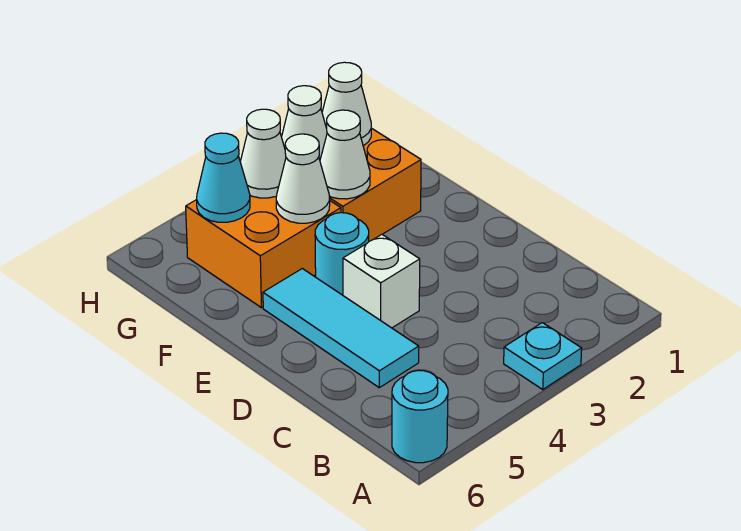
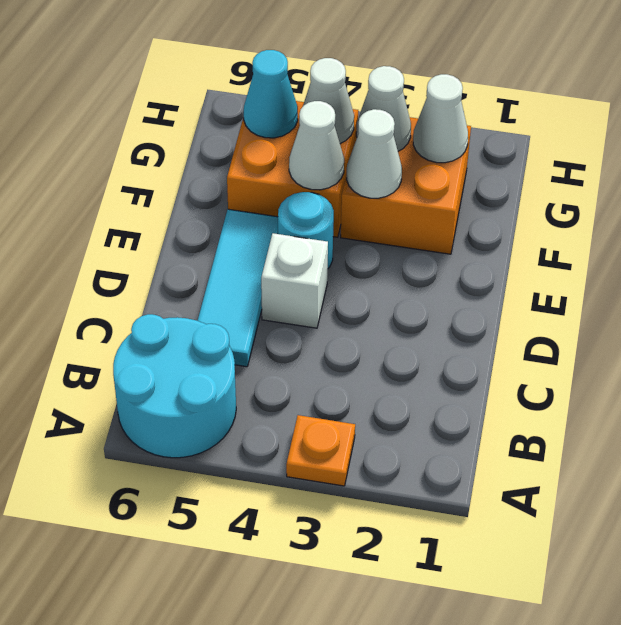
cyan 1x1 plate [504,323,582,389] -> orange 1x1 plate [286,415,355,486]
cyan 1x1 round brick [392,370,448,463] -> cyan 2x2 round brick [113,314,236,458]

